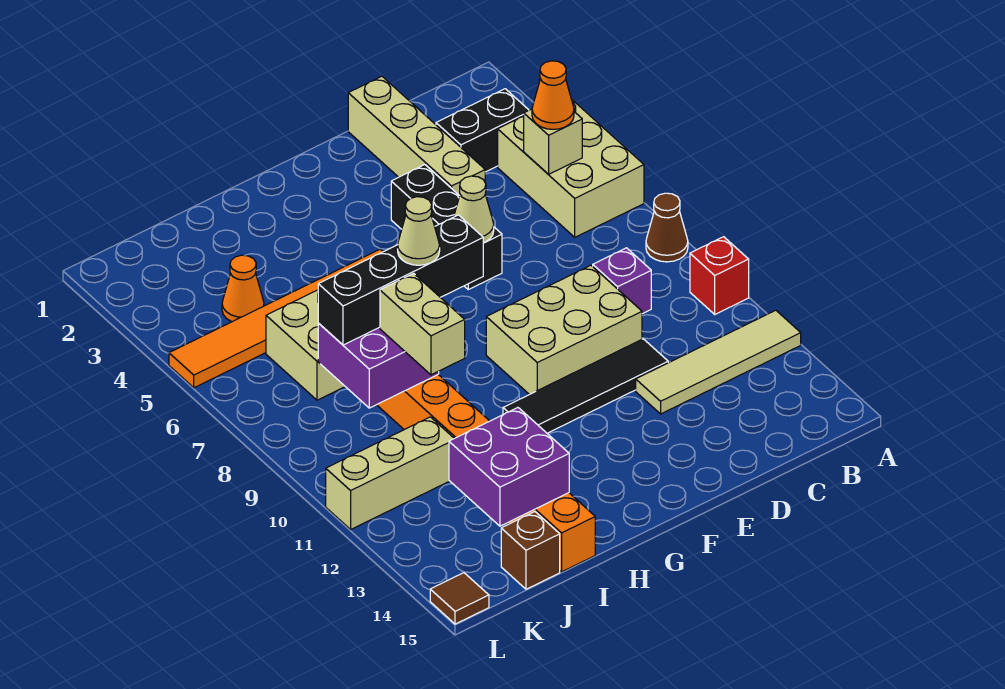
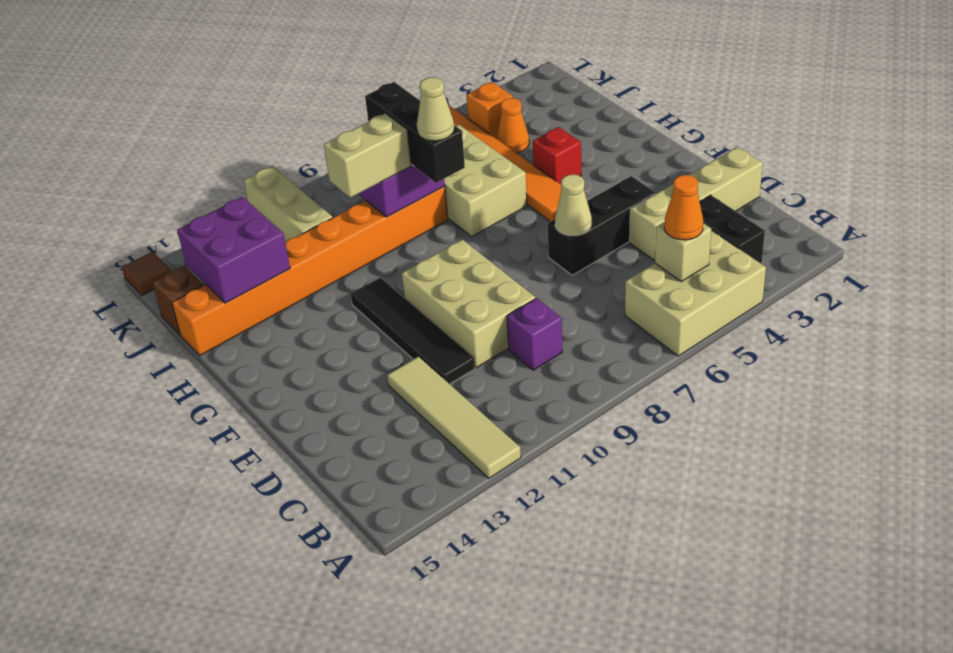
brown 1x1 cone [646,193,688,262] -> none
red 1x1 brick [690,237,749,314] -> red 1x1 brick moved to [533,127,581,184]
black 1x4 brick [318,215,483,345] -> black 1x3 brick [365,82,465,183]
none -> orange 1x1 brick [466,82,513,138]

